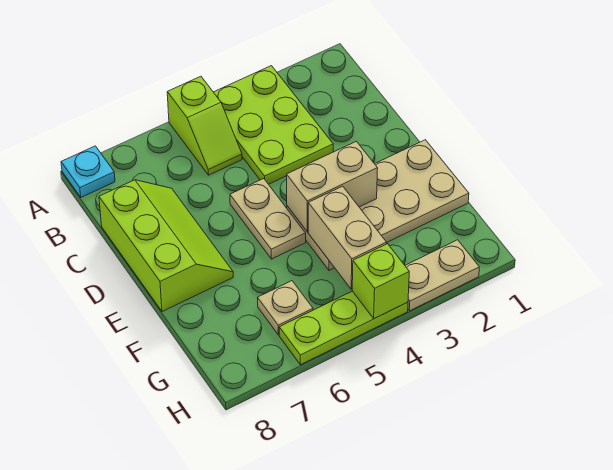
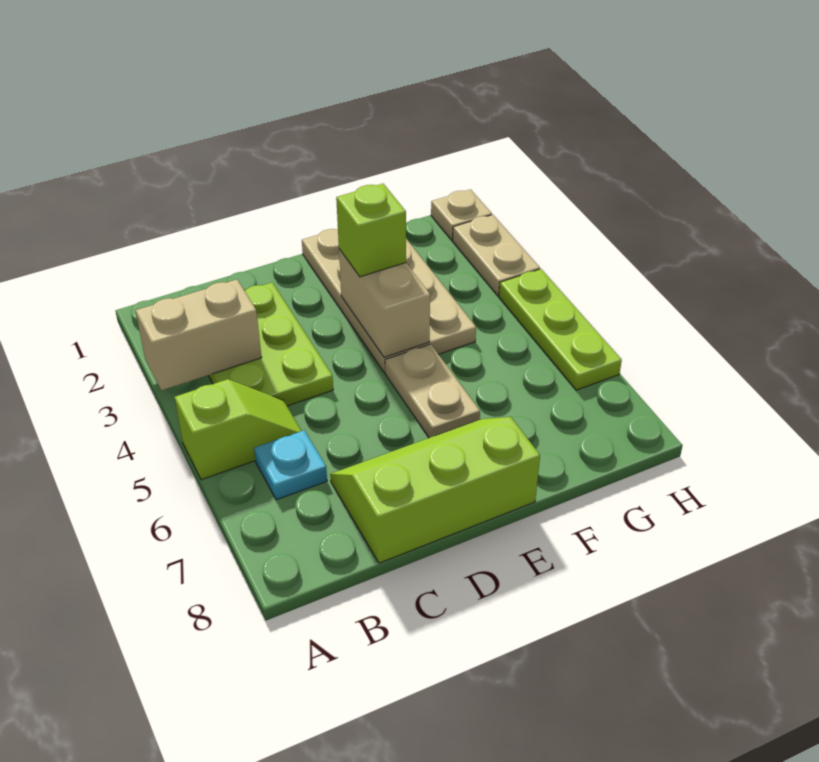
lime 2x3 plate [214,66,333,184] -> lime 2x3 plate turned to [208,283,333,406]
cyan 1x1 plate [61,146,115,197] -> cyan 1x1 plate moved to [254,430,327,500]
tan 1x2 plate [230,179,306,259] -> tan 1x2 plate turned to [385,344,480,438]
tan 1x2 brick [308,186,387,289] -> tan 1x2 brick moved to [136,280,262,390]
tan 1x1 plate [258,281,313,335] -> tan 1x1 plate moved to [431,189,492,240]
lime 1x1 brick [352,244,409,319] -> lime 1x1 brick moved to [336,184,406,277]

